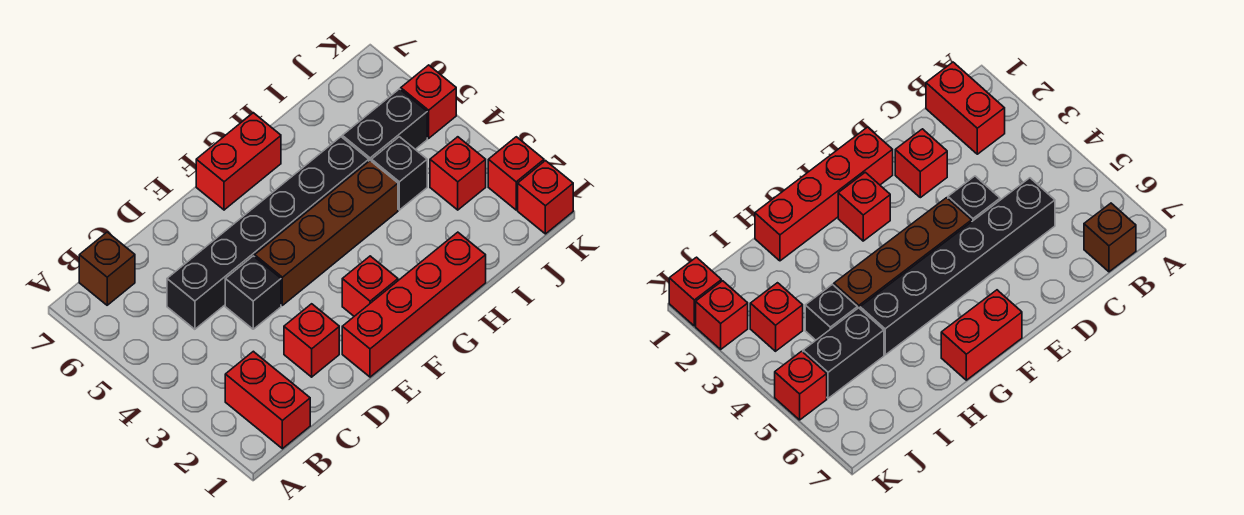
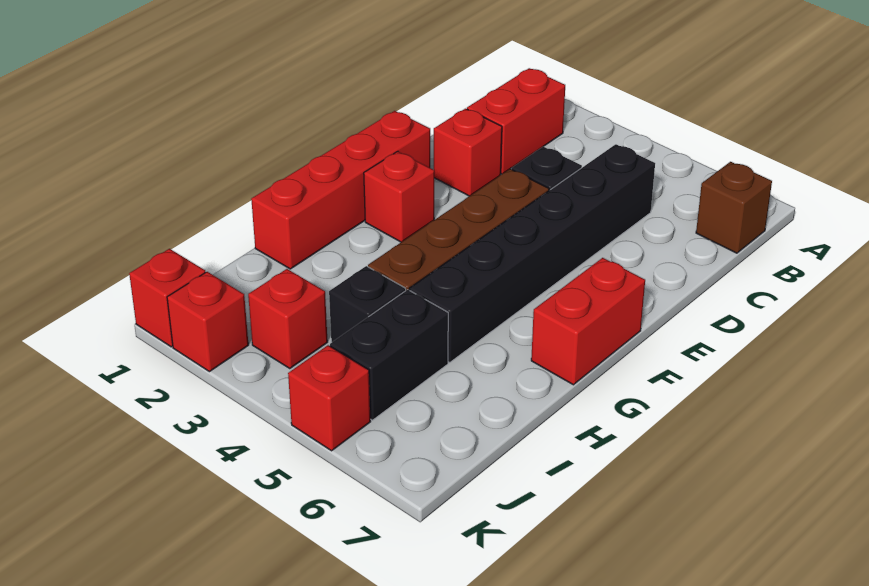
red 1x2 brick [225,351,310,449] -> red 1x2 brick turned to [467,68,565,174]

